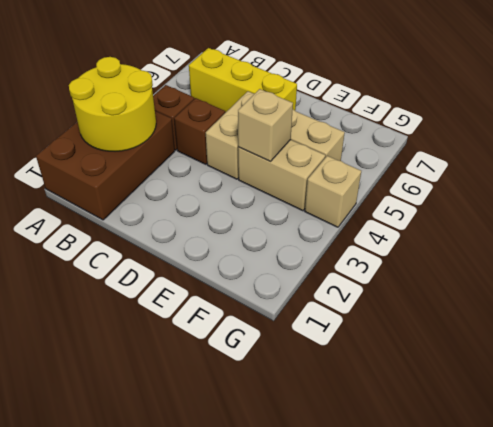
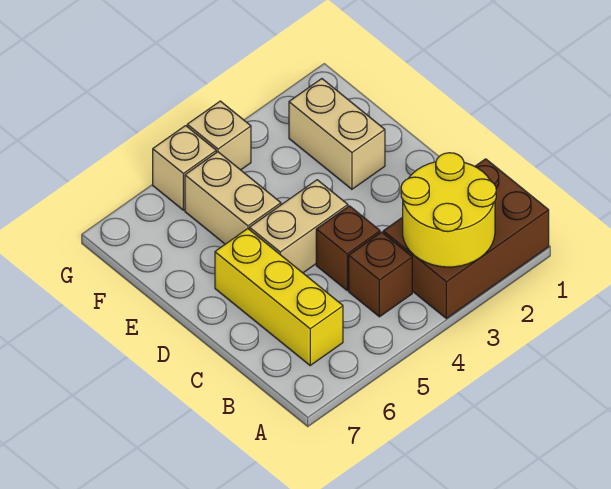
tan 1x2 brick [238,140,325,211] -> tan 1x2 brick moved to [289,79,385,189]
tan 1x1 brick [238,89,293,161] -> tan 1x1 brick moved to [153,126,216,210]

